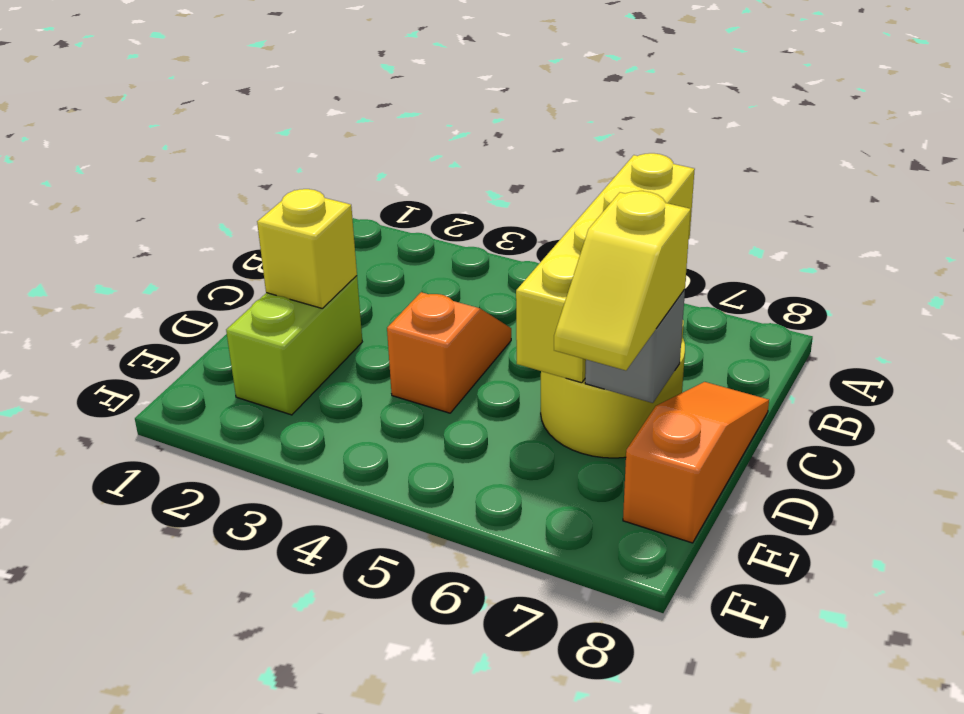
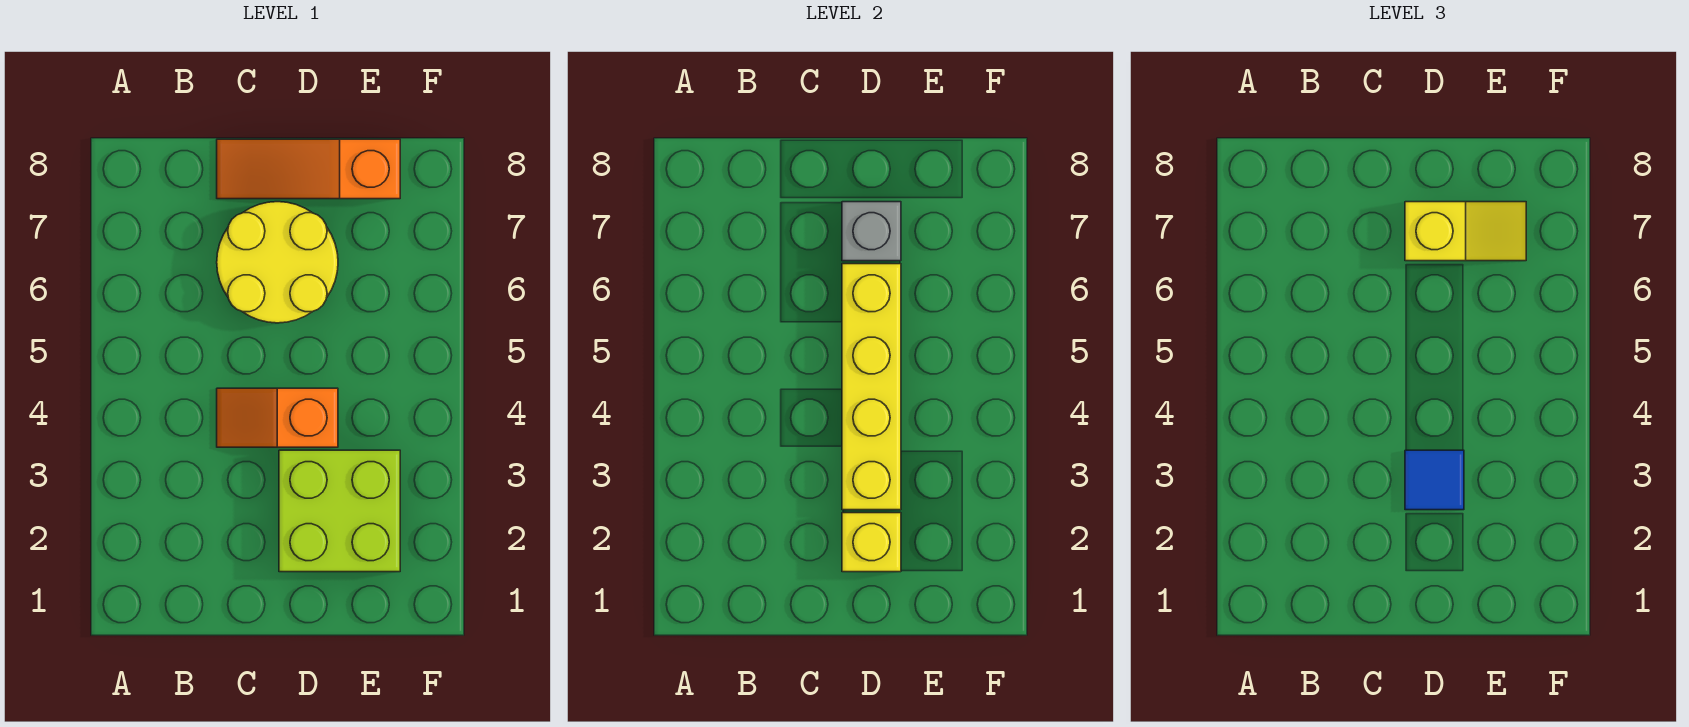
yellow 1x4 brick [516,153,695,383] -> yellow 1x4 brick turned to [842,264,901,510]
lime 1x2 brick [226,276,362,415] -> lime 2x2 brick [279,450,400,572]
none -> blue 1x1 tile [1405,450,1464,510]

